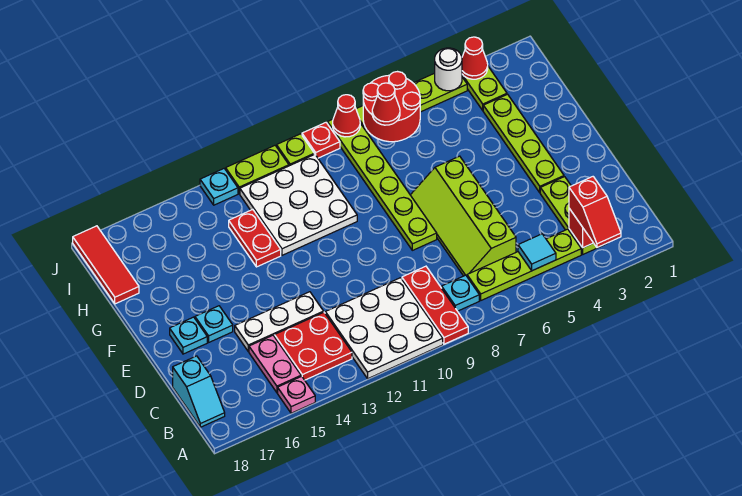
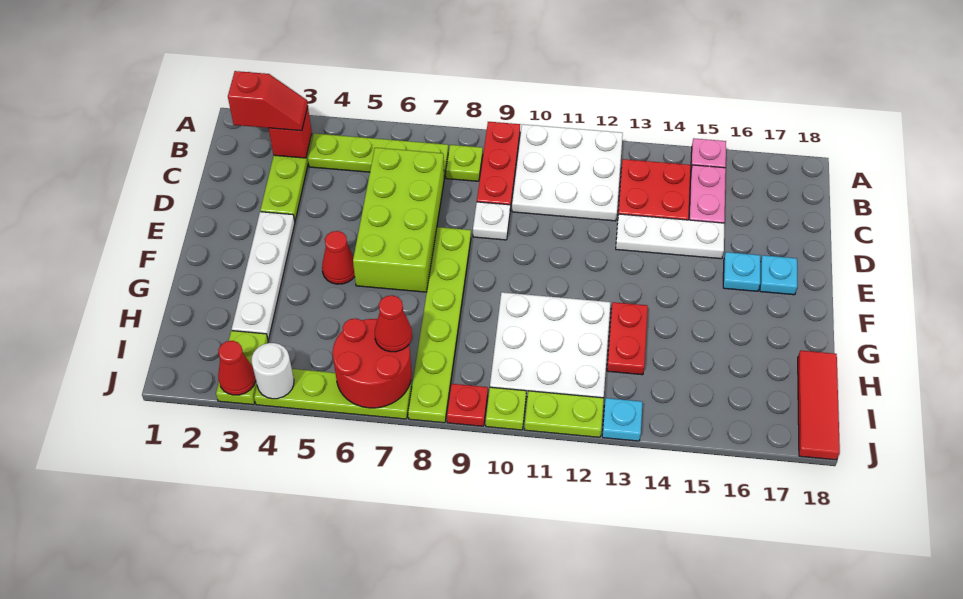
red 1x2 slope [569,177,621,247] -> red 1x2 slope turned to [228,71,308,131]
cyan 1x1 tile [518,234,556,271] -> none
cyan 1x1 plate [442,275,479,311] -> lime 1x1 plate [446,145,483,181]
cyan 1x2 slope [173,356,225,427] -> none
lime 2x4 slope [411,156,516,276] -> lime 2x4 brick [353,148,444,292]
none -> white 1x1 plate [473,202,510,240]
lime 1x4 plate [483,94,564,193] -> white 1x4 plate [232,212,295,340]
red 1x1 cone [333,95,360,137] -> red 1x1 cone moved to [322,231,355,284]

